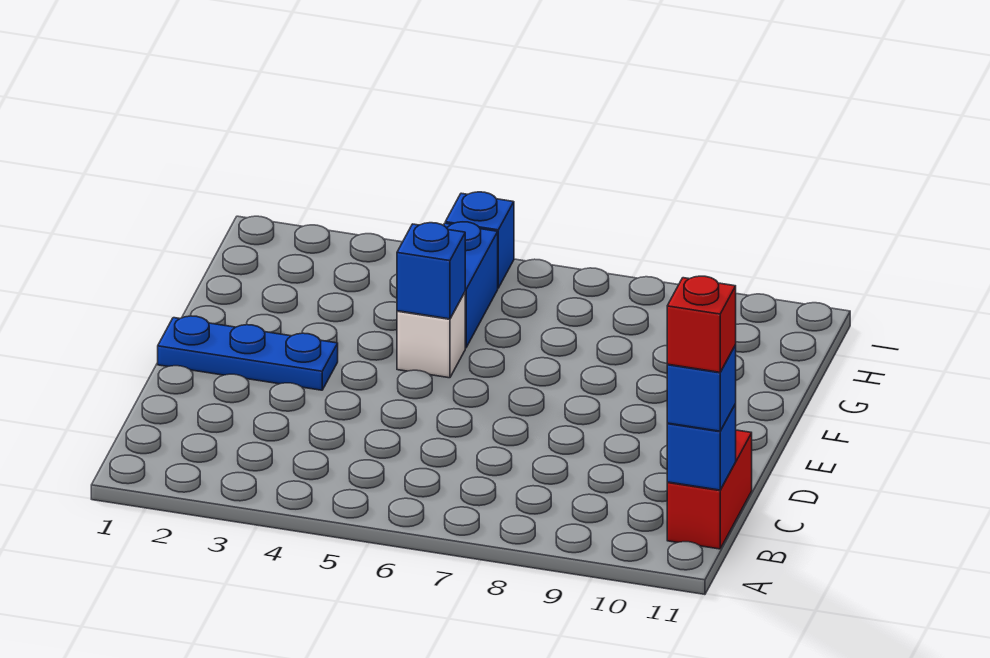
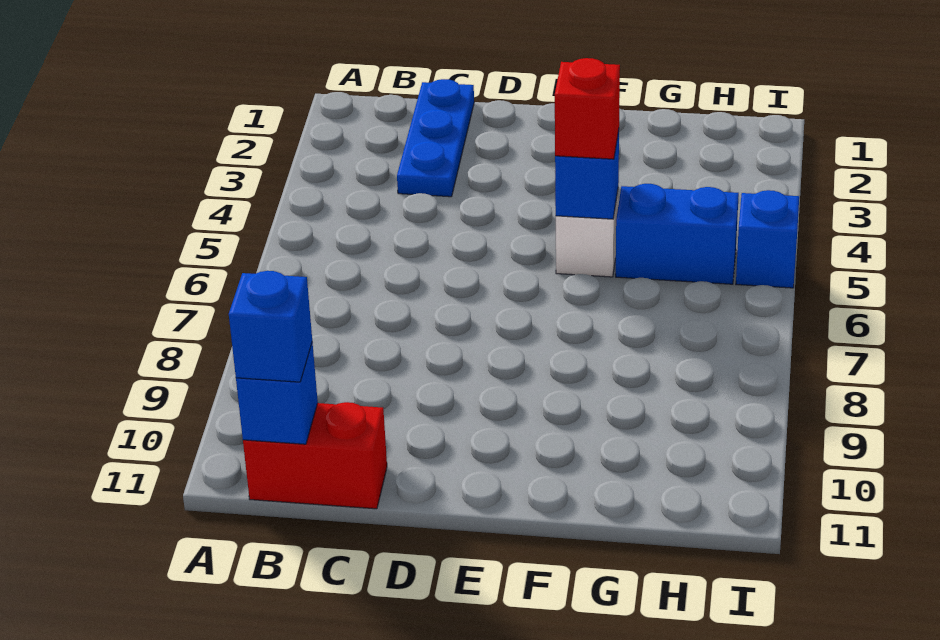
red 1x1 brick [667,276,736,372] -> red 1x1 brick moved to [555,58,620,159]
blue 1x3 plate [158,316,338,390] -> blue 1x3 plate moved to [397,79,474,197]

